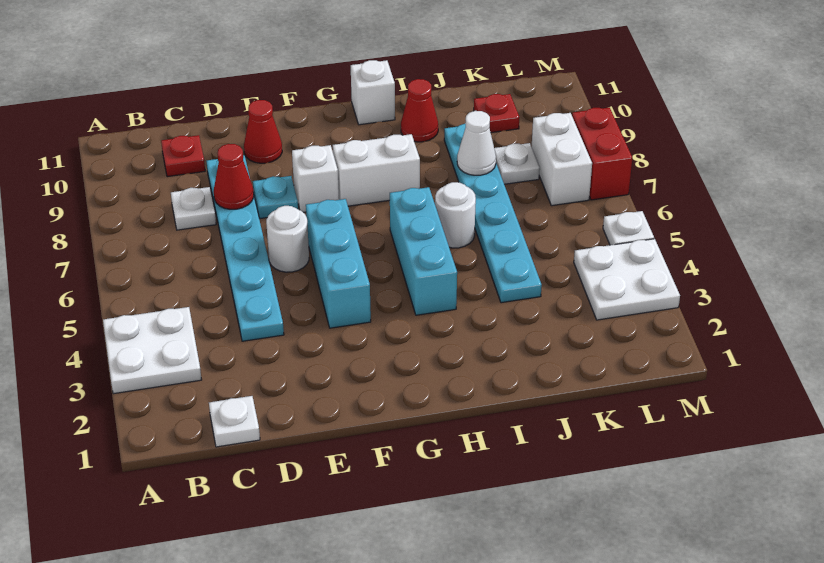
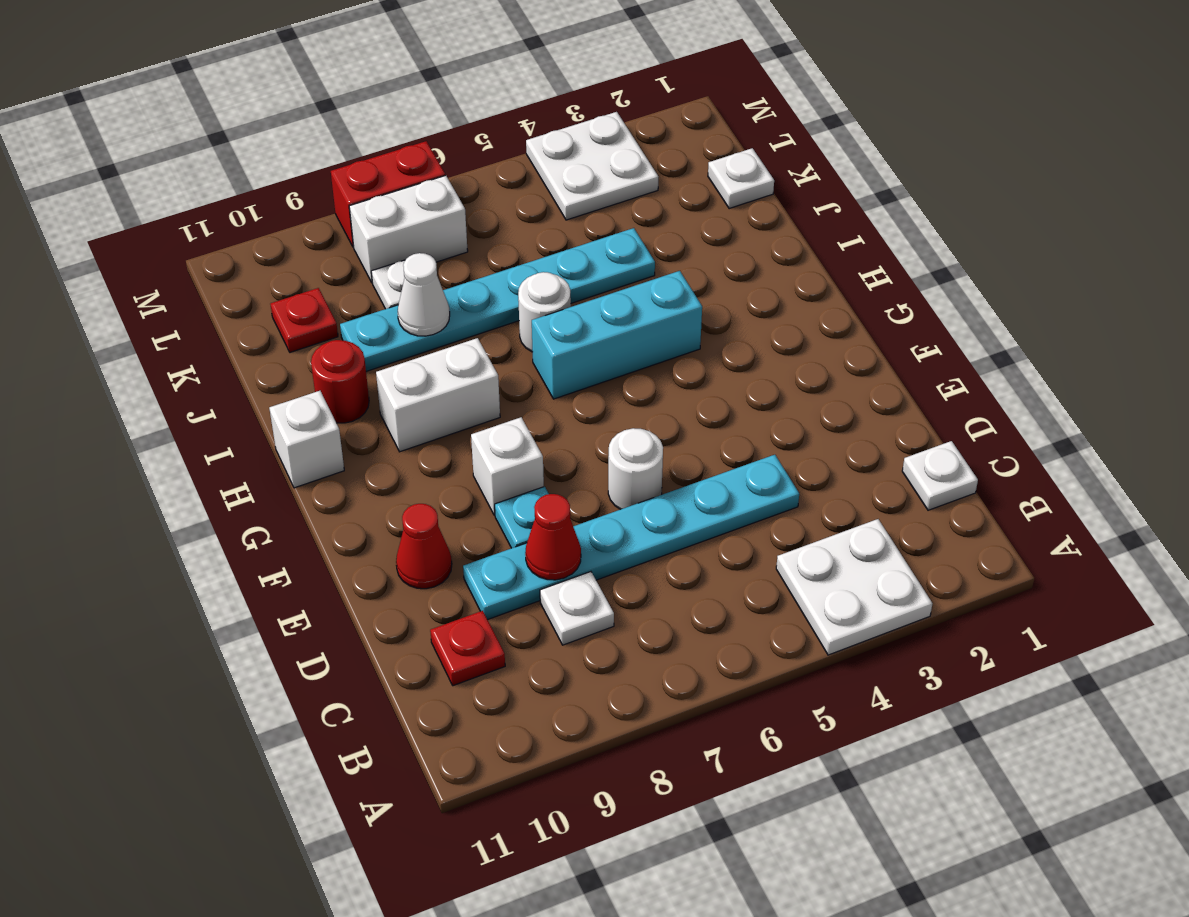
cyan 1x3 brick [306,199,371,328] -> none
white 1x2 brick [333,134,420,206] -> white 1x2 brick turned to [376,338,500,452]
red 1x1 cone [401,79,438,142] -> red 1x1 round brick [311,340,369,423]
white 1x1 plate [603,211,654,245] -> white 1x1 plate moved to [708,148,774,209]

